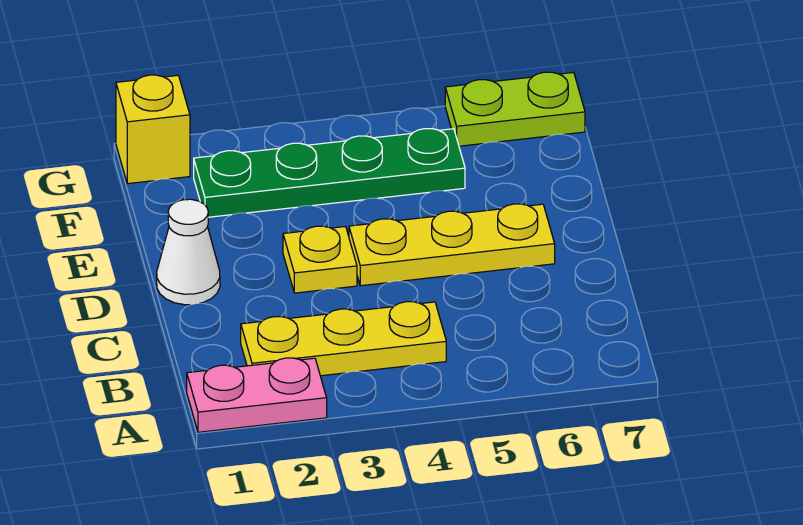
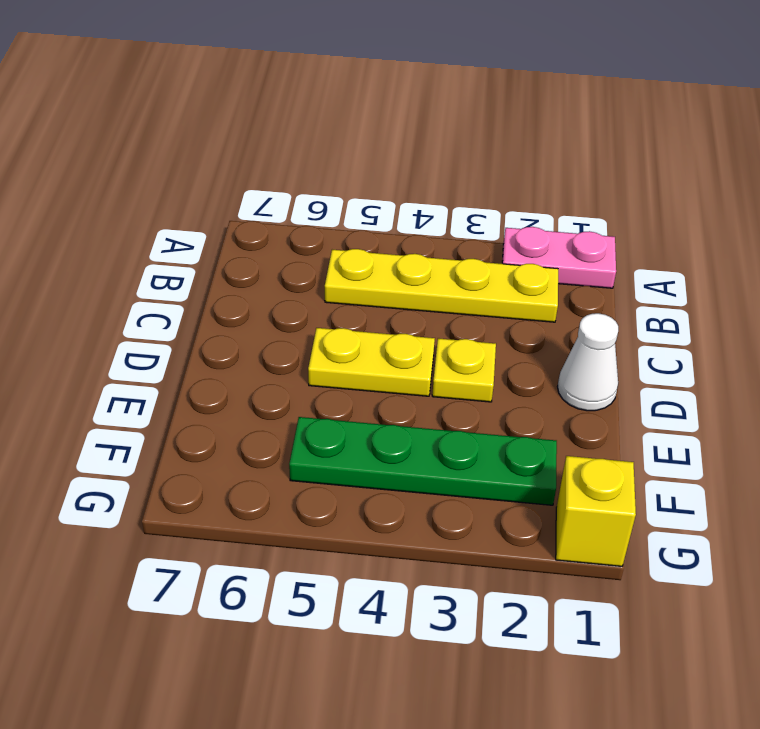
yellow 1x3 plate [241,302,446,376] -> yellow 1x4 plate [325,249,558,322]
yellow 1x3 plate [349,204,555,286] -> yellow 1x2 plate [308,328,435,396]
lime 1x2 plate [445,72,585,146] -> none

